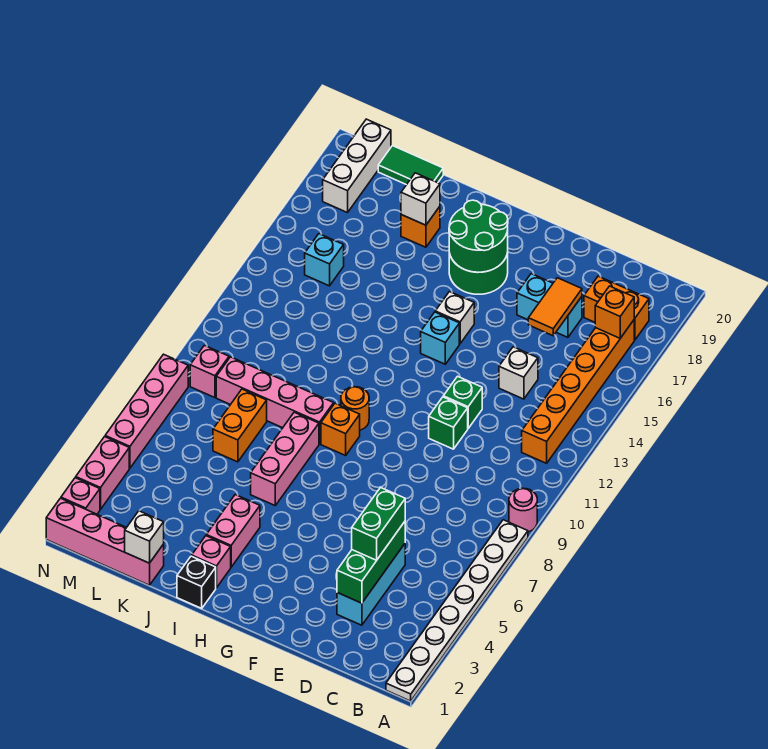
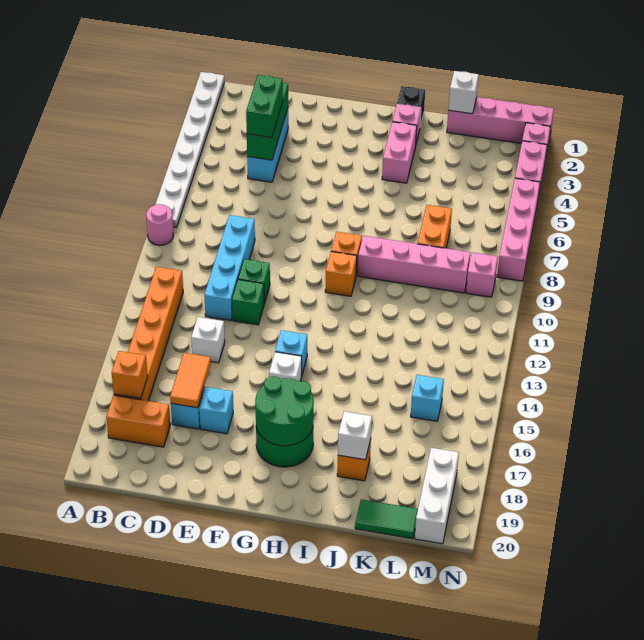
none -> cyan 1x4 brick [204,215,255,320]
orange 1x1 round brick [341,387,369,430] -> orange 1x1 brick [325,252,357,296]
pink 1x3 brick [251,412,319,505] -> none

